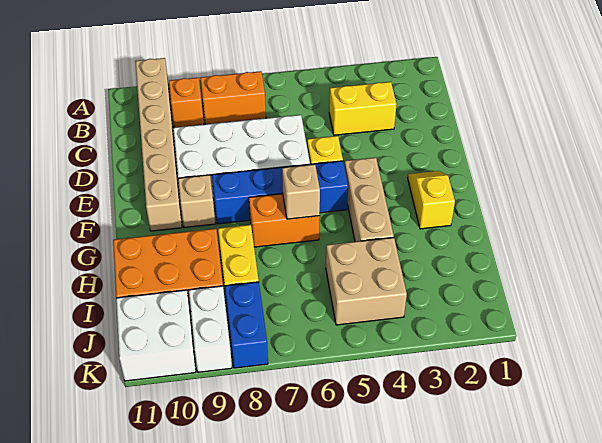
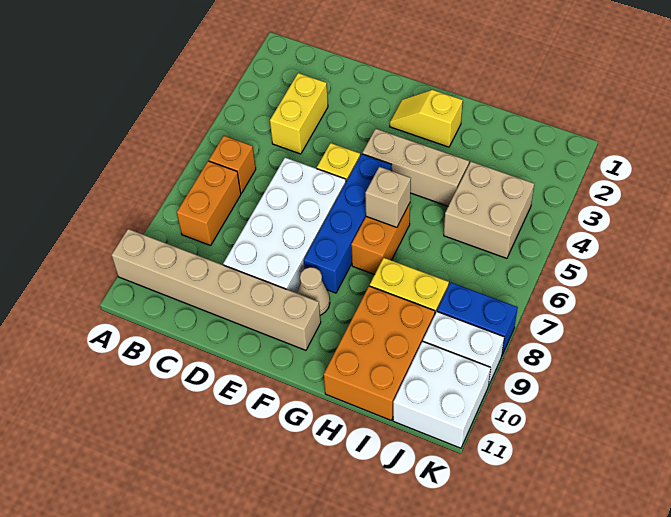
orange 1x1 brick [169,78,204,128] -> orange 1x1 brick moved to [209,136,256,193]
tan 1x1 brick [178,175,215,227] -> tan 1x1 cone [297,267,330,315]

